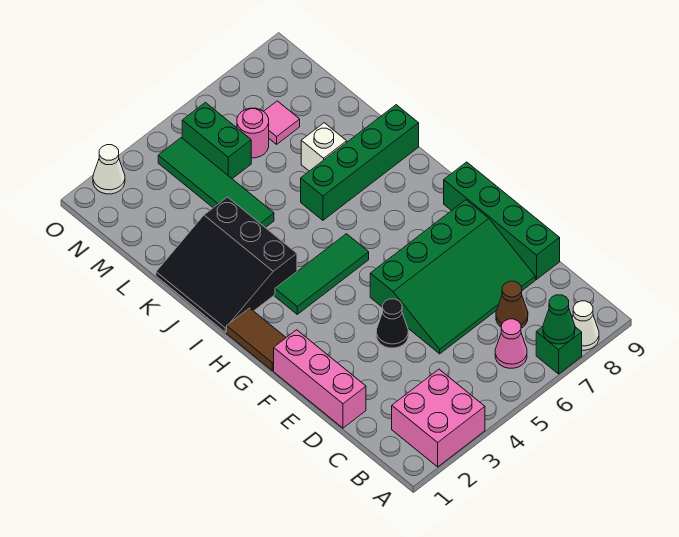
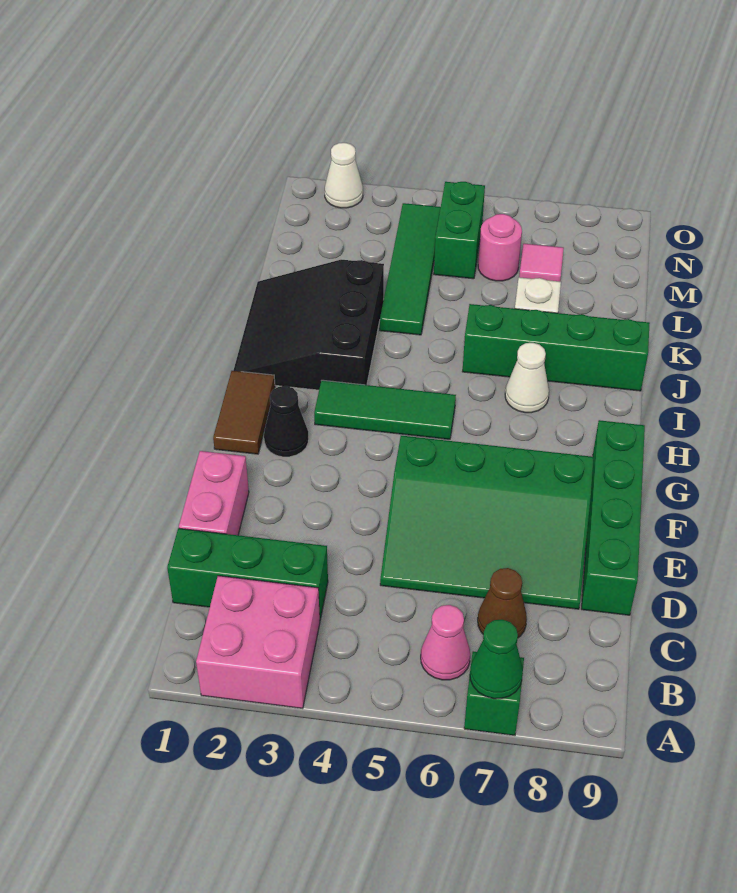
white 1x1 cone [572,301,599,350] -> white 1x1 cone moved to [505,343,549,413]
none -> green 1x3 brick [167,528,328,619]
pink 1x3 brick [274,330,366,428] -> pink 1x2 brick [179,451,249,535]
black 1x1 cone [376,299,408,348] -> black 1x1 cone moved to [264,386,308,457]

